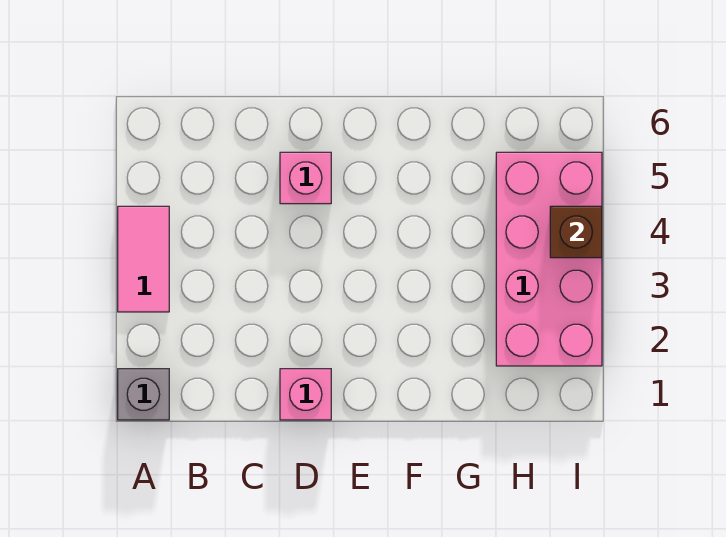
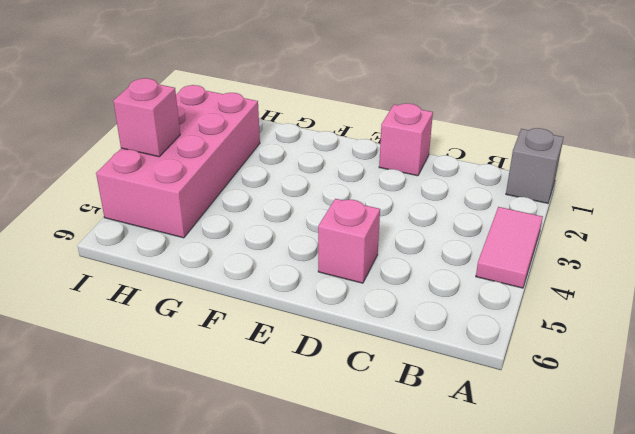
brown 1x1 brick [550,206,602,258] -> pink 1x1 brick [113,78,180,157]

